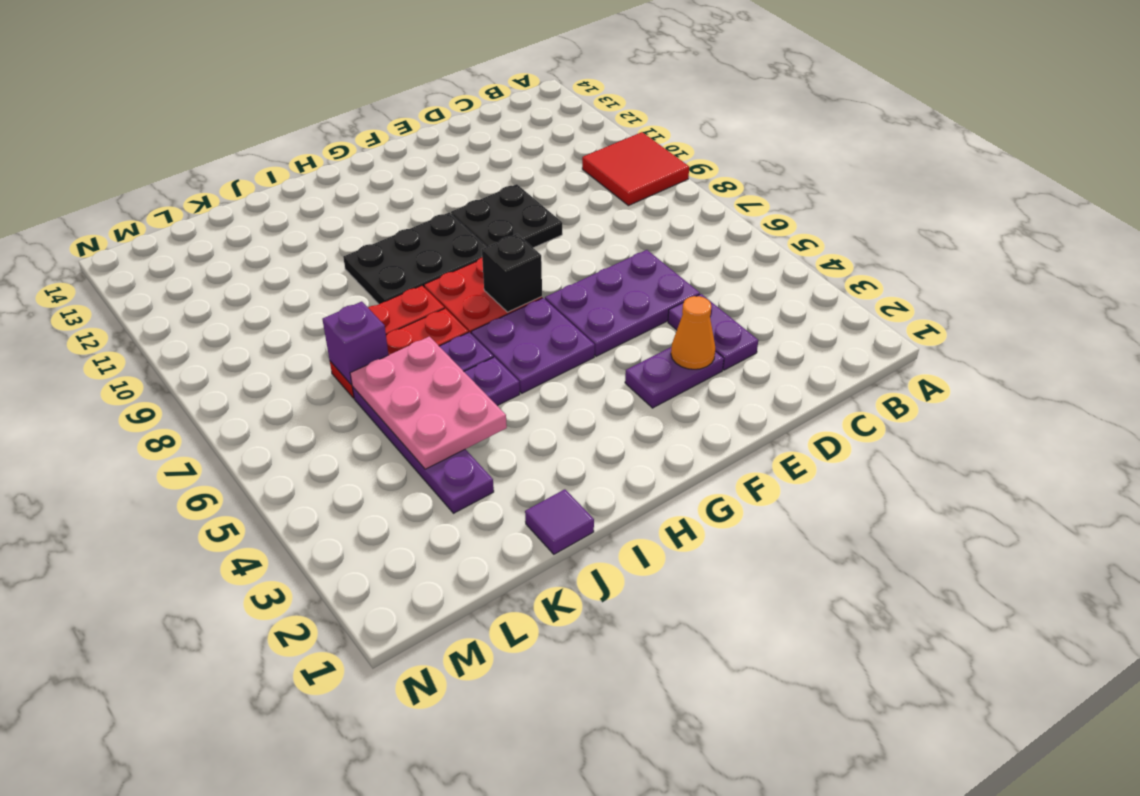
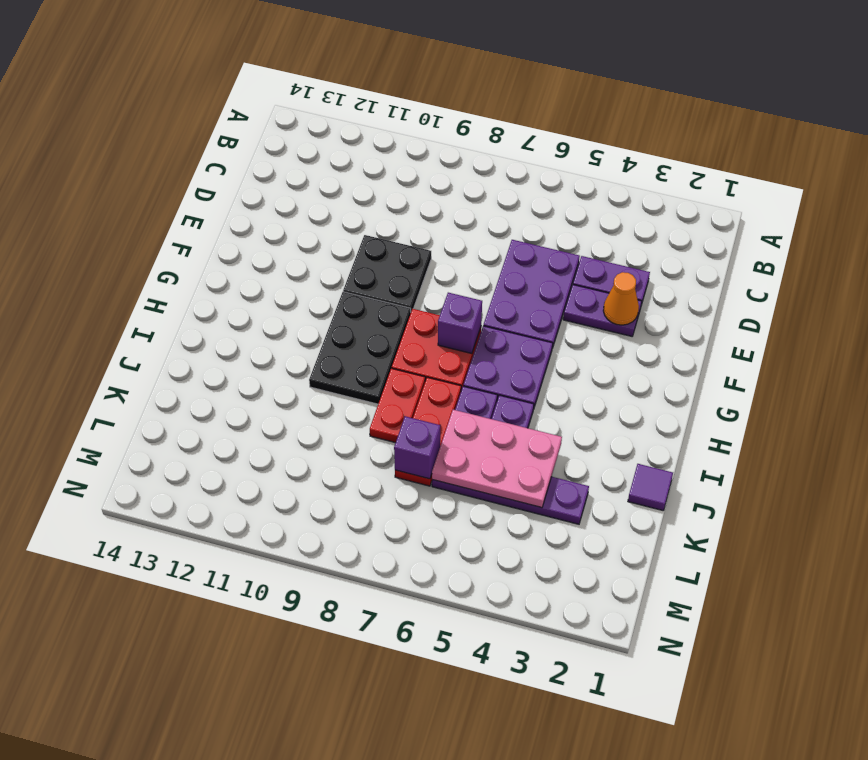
red 2x2 tile [582,132,689,206] -> none
purple 1x2 plate [625,347,724,408] -> purple 1x2 plate turned to [563,285,642,336]
black 1x1 brick [482,234,542,312] -> purple 1x1 brick [438,293,482,354]

